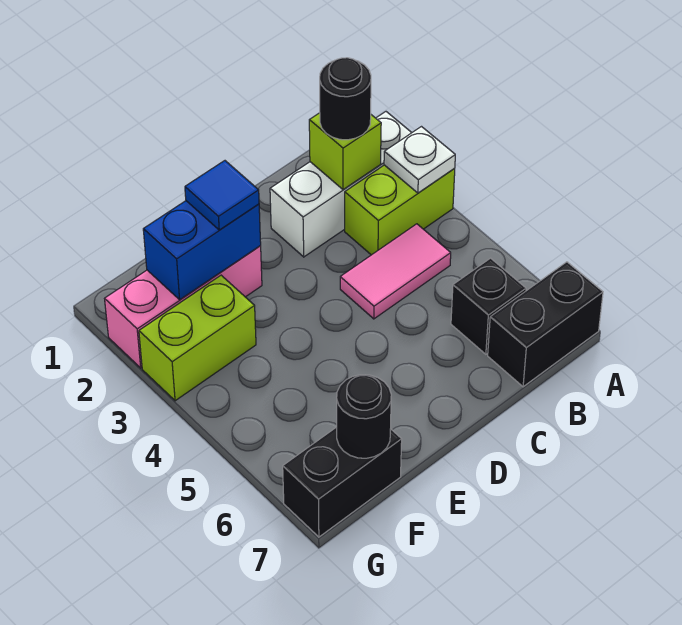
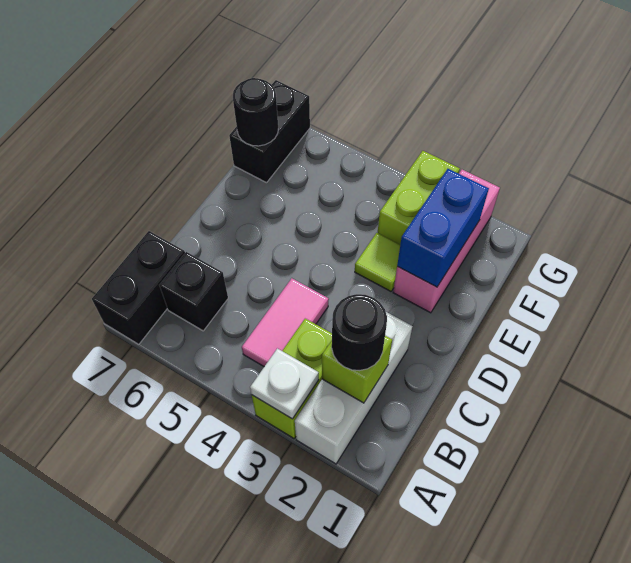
blue 1x1 tile [185,161,259,230] -> none
none -> lime 1x1 tile [355,233,400,291]

